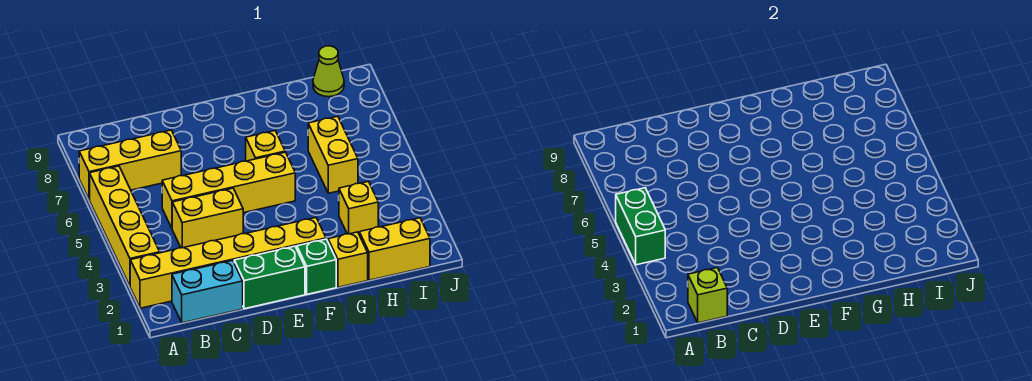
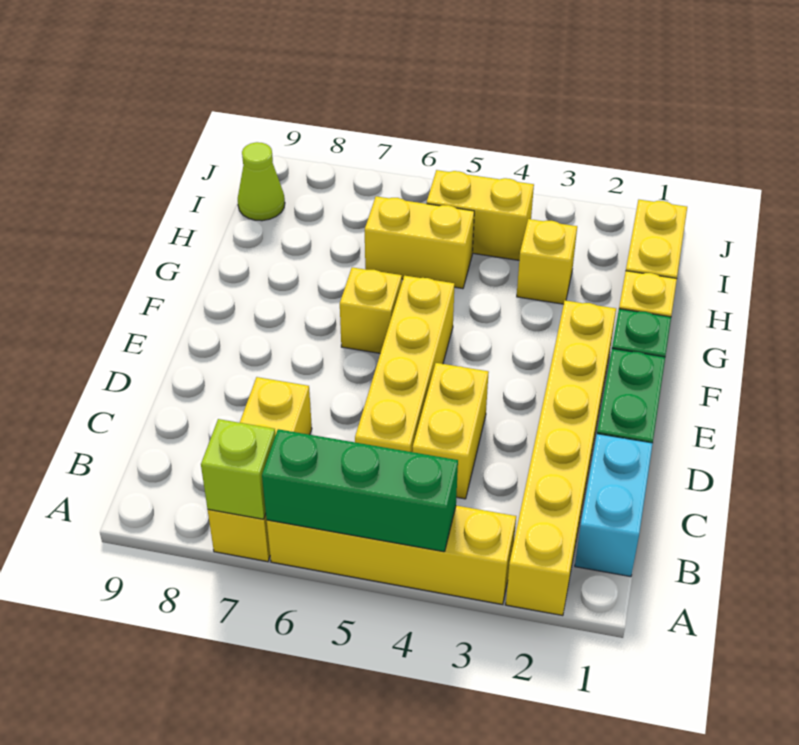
green 1x2 brick [616,188,665,265] -> green 1x3 brick [262,429,458,552]
lime 1x1 brick [688,268,727,323] -> lime 1x1 brick moved to [201,419,276,519]
none -> yellow 1x2 brick [427,170,534,260]

